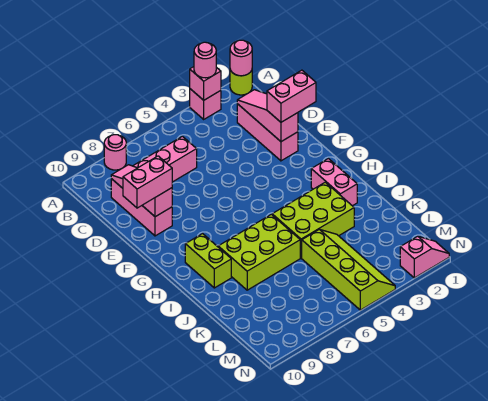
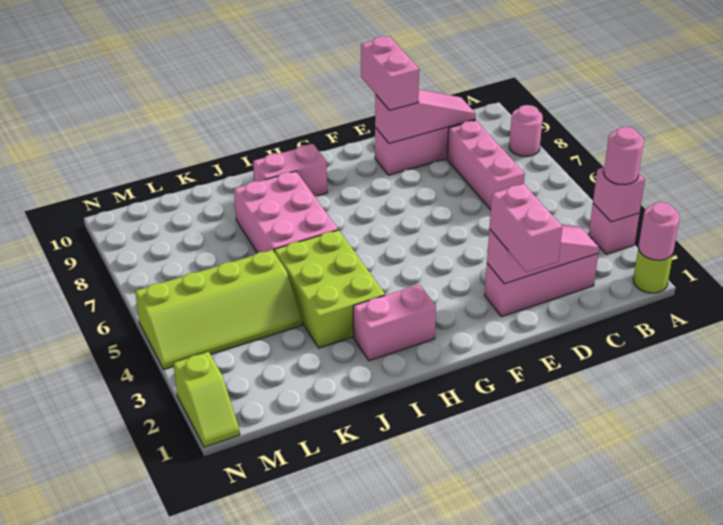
lime 1x2 brick [185,234,231,288] -> pink 1x2 brick [253,144,327,196]
lime 2x3 brick [218,214,300,290] -> pink 2x3 brick [234,171,338,253]
pink 1x2 slope [400,236,449,278] -> lime 1x2 slope [173,352,240,447]

